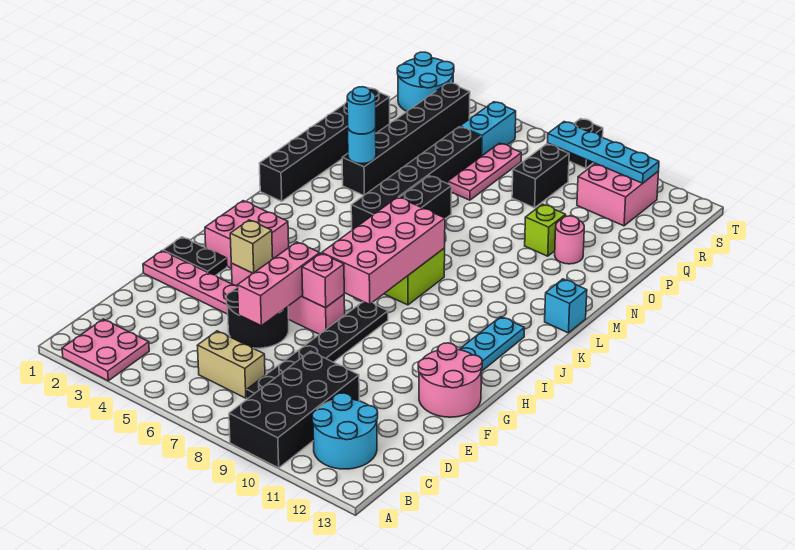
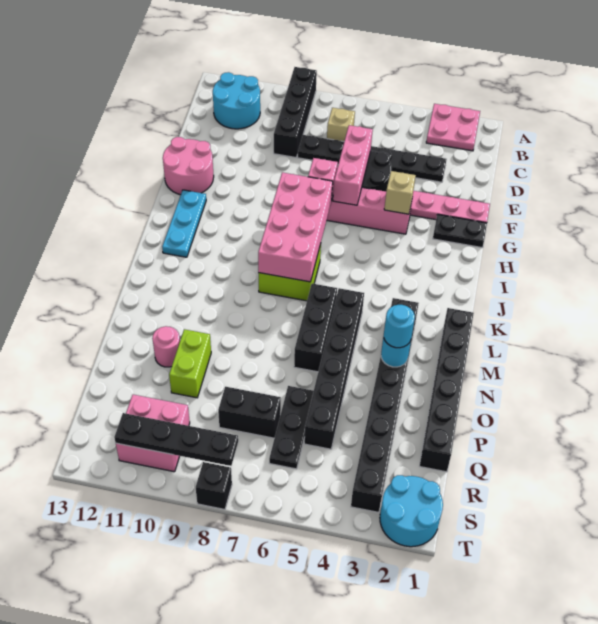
black 2x4 brick [229,351,359,468] -> black 1x4 brick [274,67,317,157]
tan 1x2 brick [197,331,265,398] -> tan 1x1 brick [327,108,355,141]
black 1x6 plate [247,302,388,399] -> black 1x6 plate turned to [298,135,447,182]
pink 2x2 brick [205,201,289,268] -> none
cyan 1x1 brick [545,279,587,333] -> none
black 1x6 brick [342,82,470,195] -> black 1x8 brick [351,298,419,512]
lime 1x1 brick [525,204,566,256] -> lime 1x2 brick [169,329,211,398]
pink 1x3 plate [448,143,521,200] -> black 1x3 plate [269,386,313,469]
black 1x2 brick [512,144,569,208] -> black 1x2 brick turned to [218,387,281,438]
cyan 1x2 brick [460,102,516,156] -> none
cyan 1x4 plate [548,122,659,183] -> black 1x4 plate [114,413,238,466]

